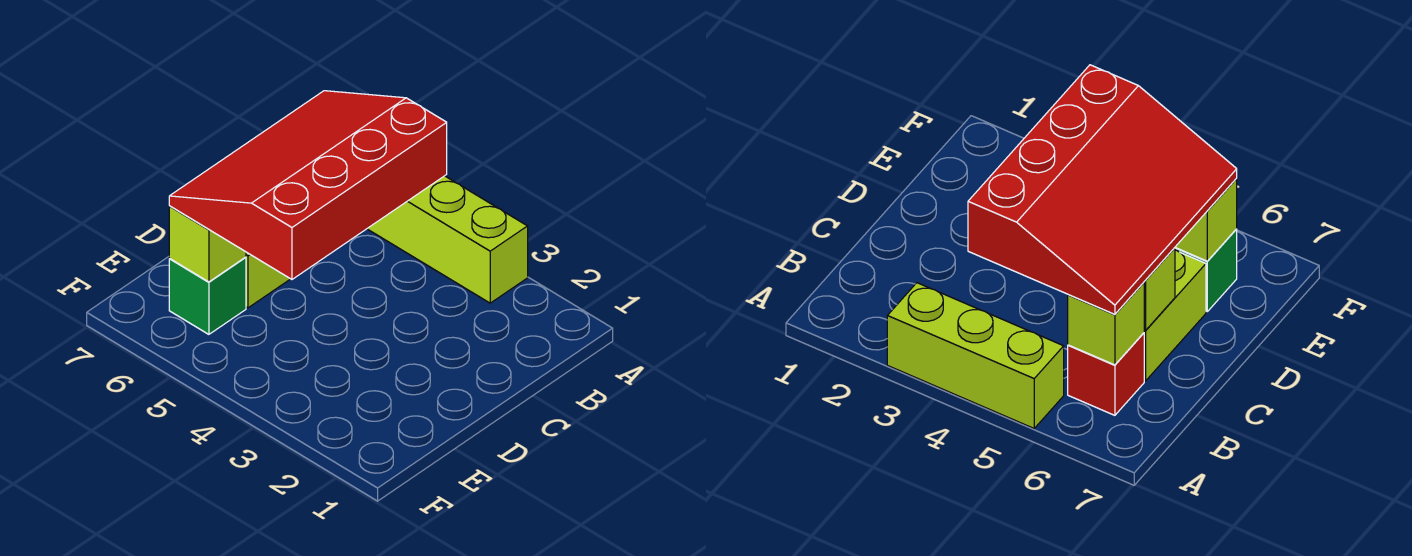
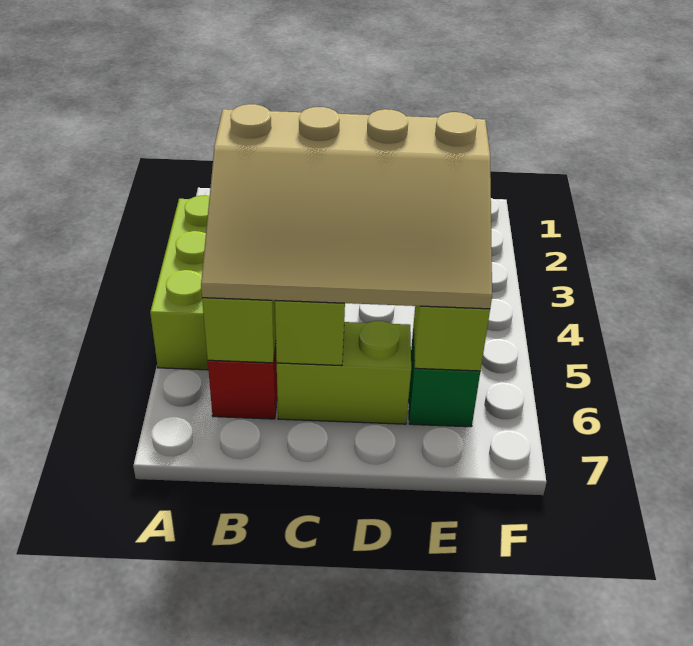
red 3x4 slope [169,91,447,279] -> tan 3x4 slope [201,104,492,309]

